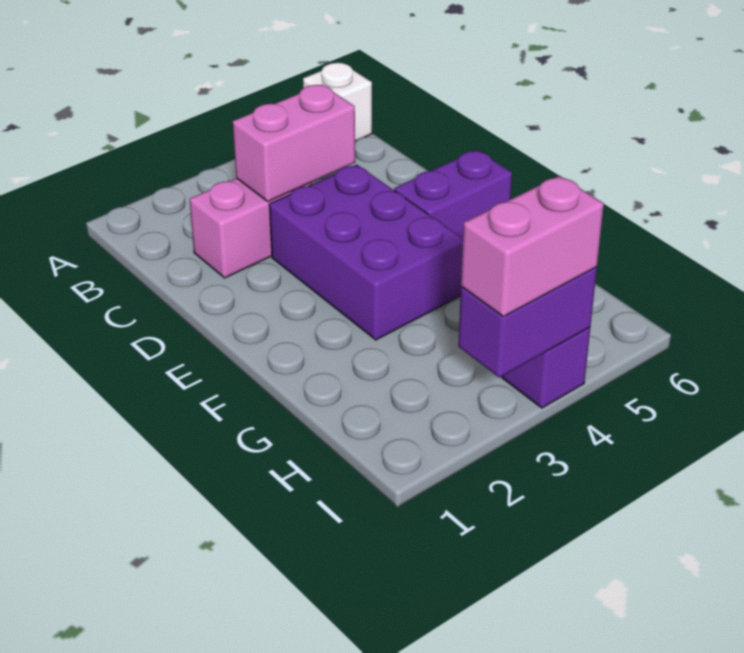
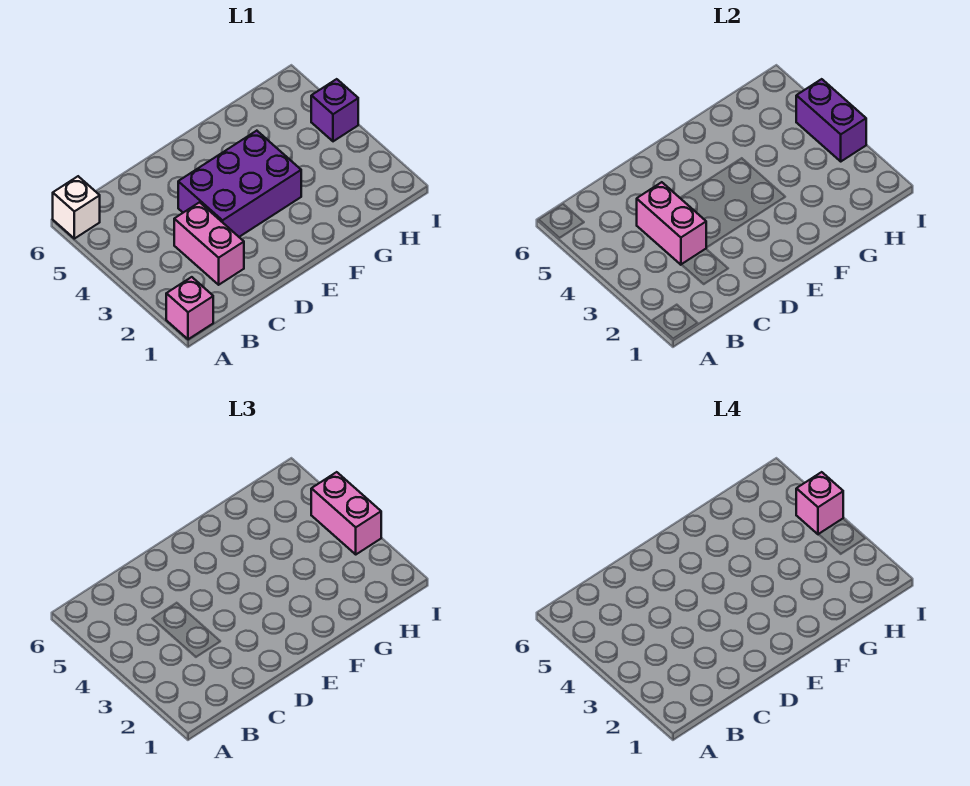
none -> pink 1x1 brick [166,277,213,339]
purple 1x2 brick [394,150,512,238] -> none
none -> pink 1x1 brick [796,472,843,534]

